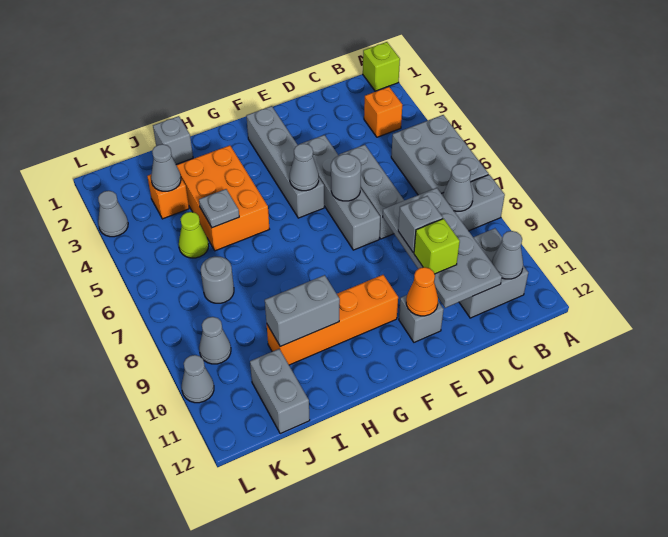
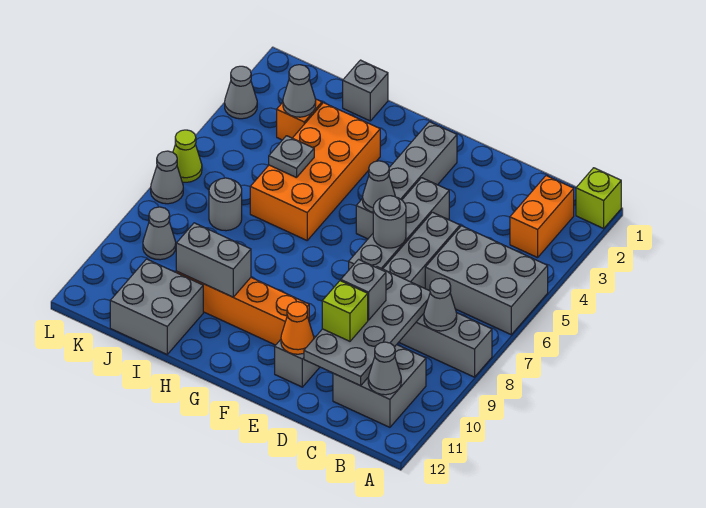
grey 2x3 brick [391,115,489,195] -> grey 2x3 brick turned to [425,226,548,335]
orange 1x1 brick [364,87,402,137] -> orange 1x2 brick [510,176,574,258]
orange 2x3 brick [176,145,269,251] -> orange 2x4 brick [250,103,380,240]
lime 1x1 cone [179,212,209,258] -> lime 1x1 cone moved to [173,130,202,182]
grey 1x2 brick [250,349,310,434] -> grey 2x2 brick [110,259,203,354]
grey 1x1 cone [182,355,214,403] -> grey 1x1 cone moved to [151,151,183,204]

